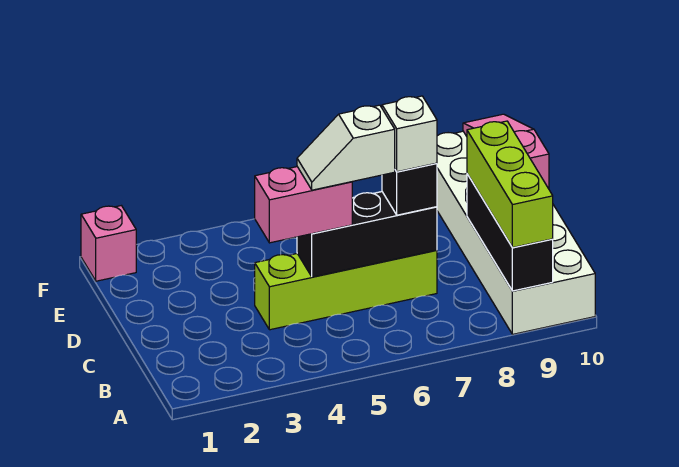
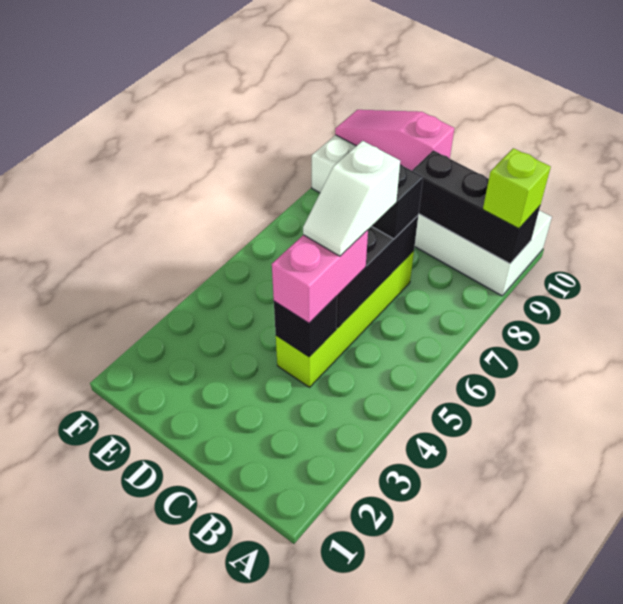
lime 1x3 brick [467,121,553,248] -> lime 1x1 brick [483,148,551,228]
none -> black 1x1 brick [274,296,337,357]
white 1x1 brick [382,96,437,172] -> none
pink 1x1 brick [81,206,136,281] -> none

